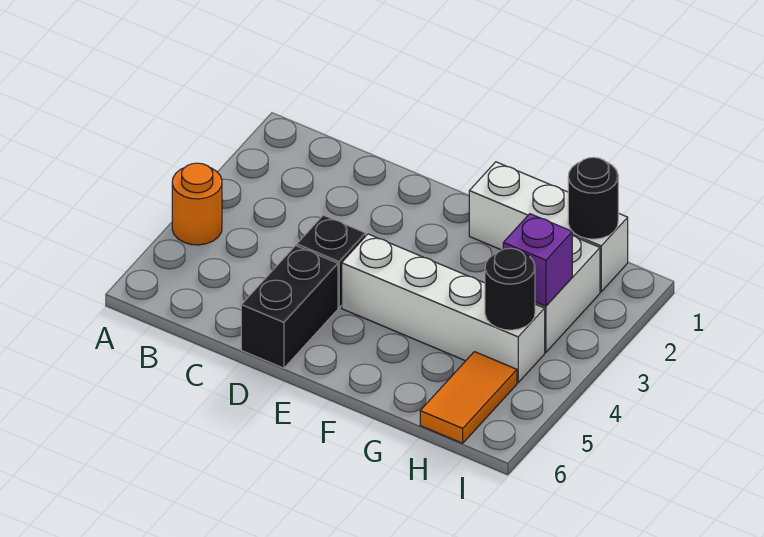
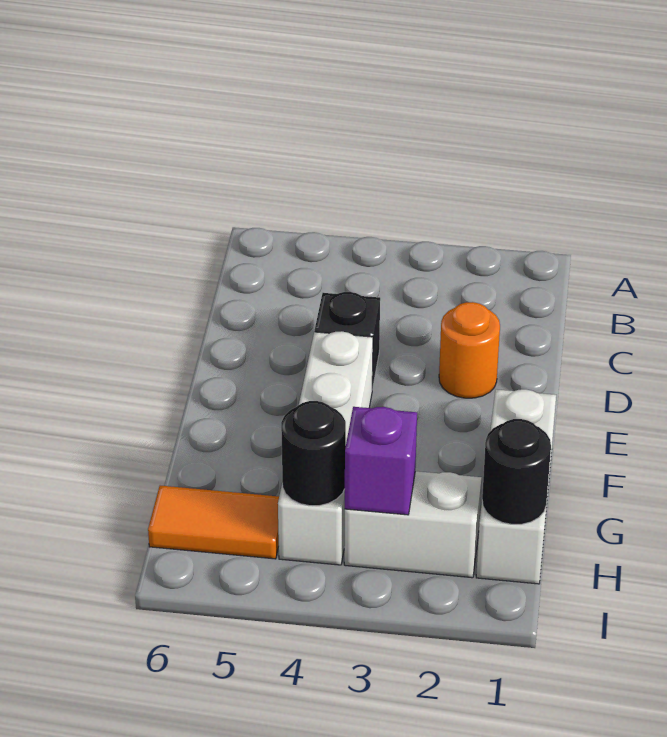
orange 1x1 round brick [172,163,222,245] -> orange 1x1 round brick moved to [439,302,500,398]
black 1x2 brick [241,246,338,368] -> none

